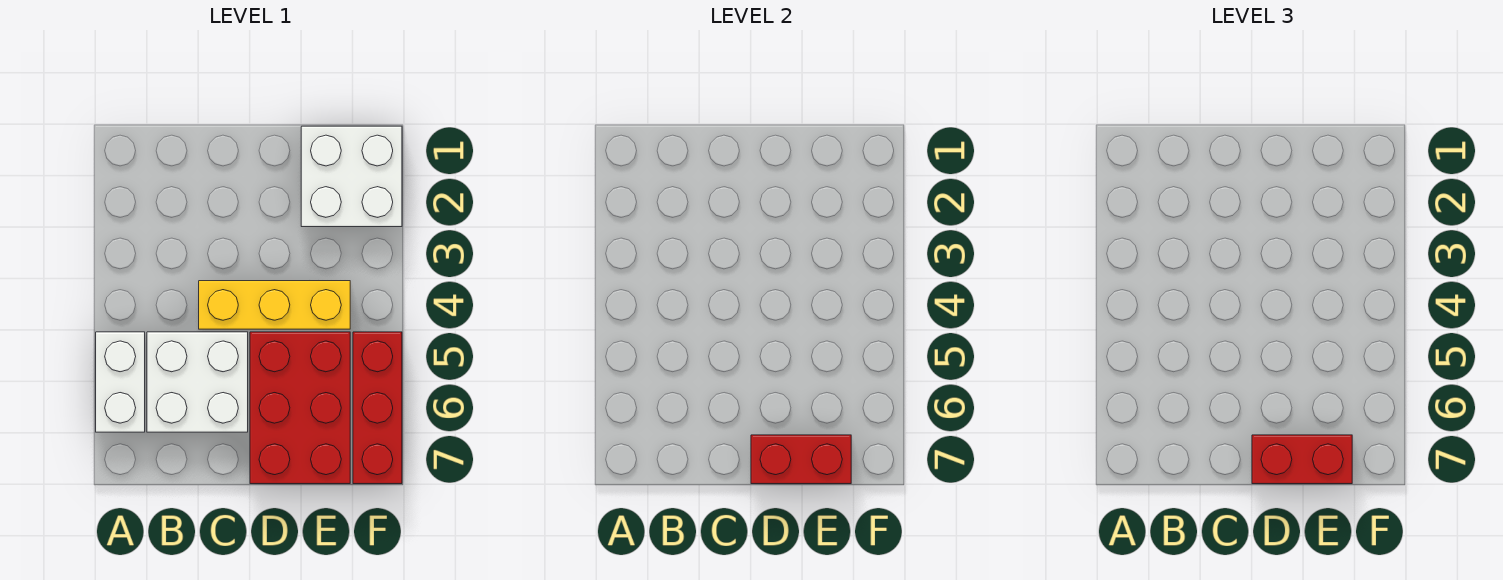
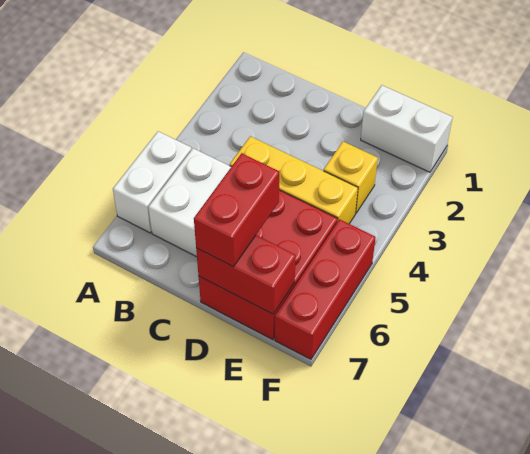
red 1x2 brick [1252,435,1352,484] -> red 1x2 brick turned to [194,153,279,267]
white 2x2 brick [301,126,402,227] -> white 1x2 brick [361,85,453,172]
none -> yellow 1x1 brick [324,142,378,213]

